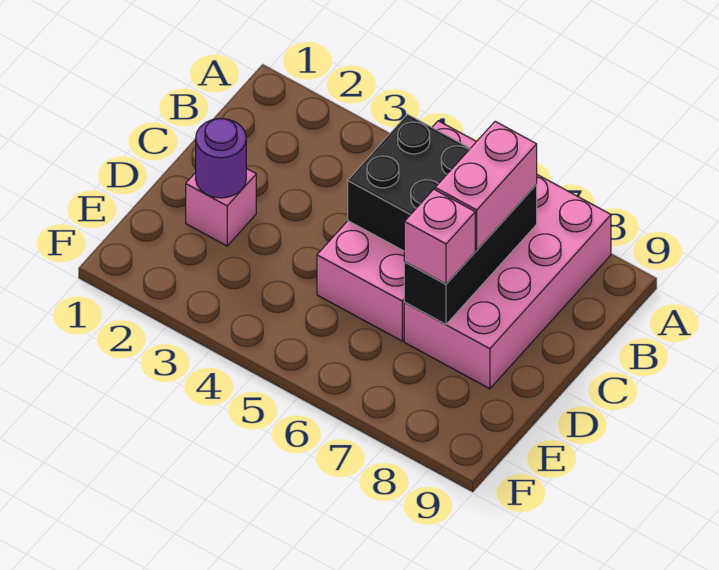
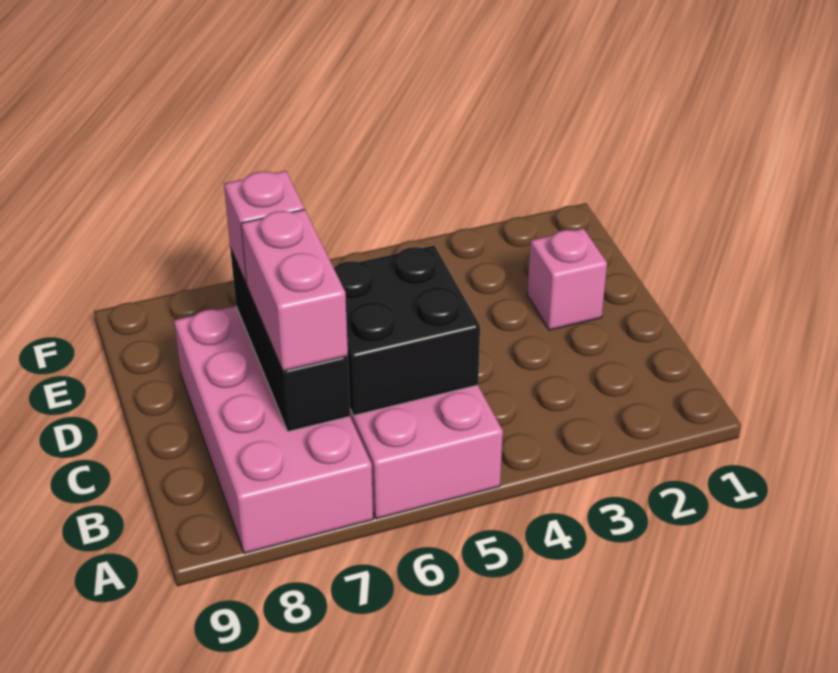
purple 1x1 round brick [196,118,246,198] -> none

